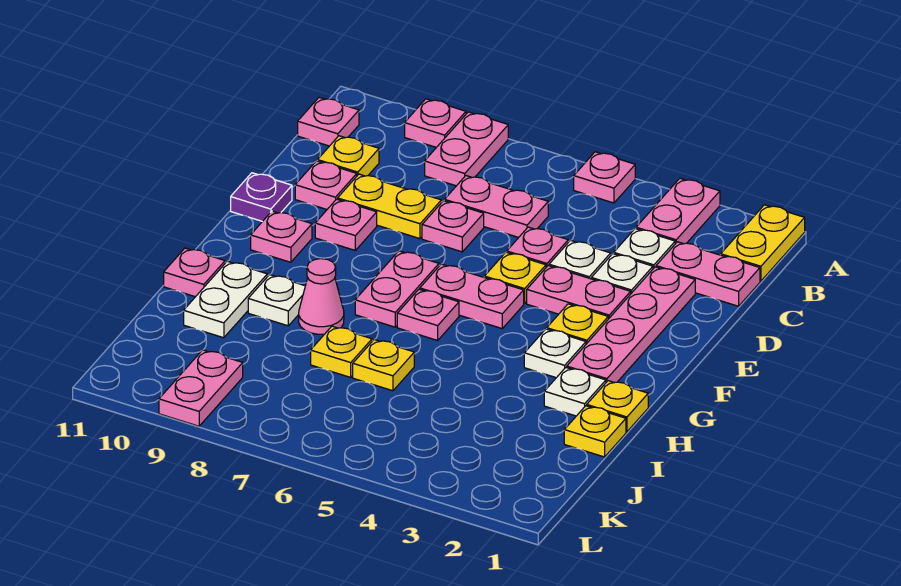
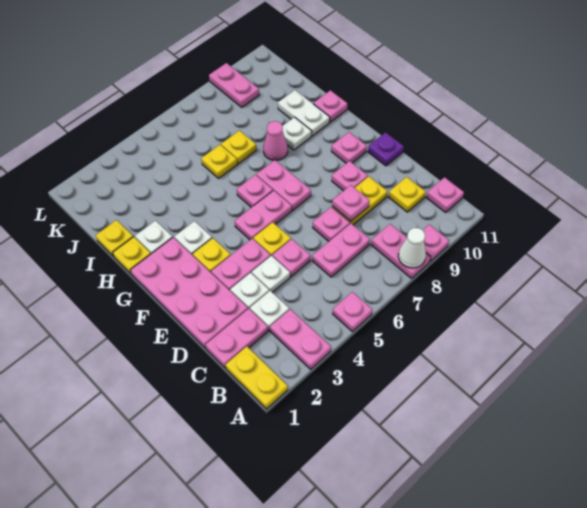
none -> white 1x1 cone [398,228,426,268]
pink 1x4 plate [567,267,695,383] -> pink 2x4 plate [130,237,248,348]
pink 1x1 plate [295,161,357,209] -> pink 1x1 plate moved to [332,185,370,221]

